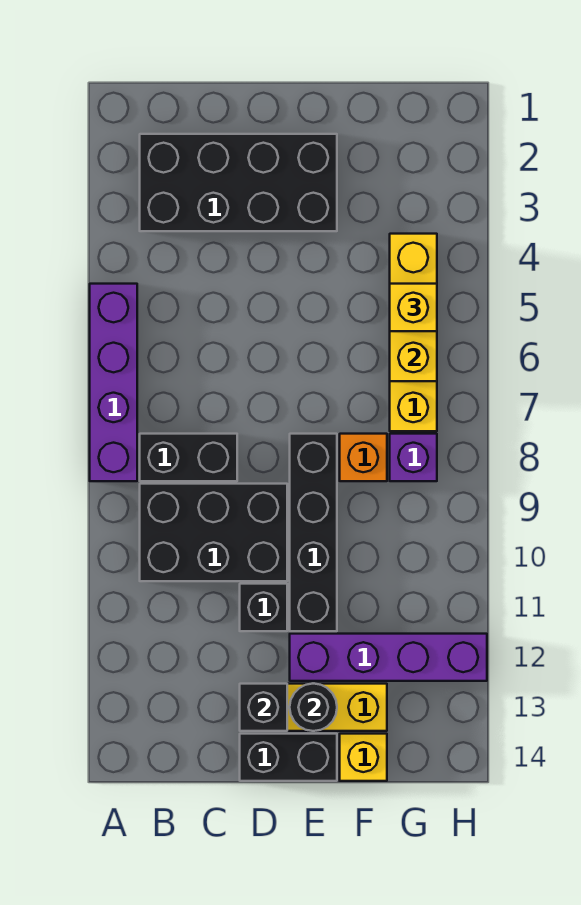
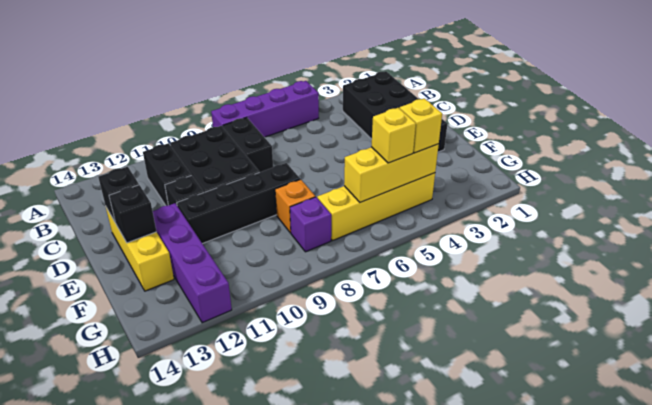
black 1x2 brick [240,734,337,781] -> black 1x2 brick moved to [143,143,191,206]
black 1x1 round brick [290,684,337,731] -> black 1x1 brick [109,185,157,243]
yellow 1x1 brick [340,734,387,781] -> yellow 1x1 brick moved to [400,98,442,153]

